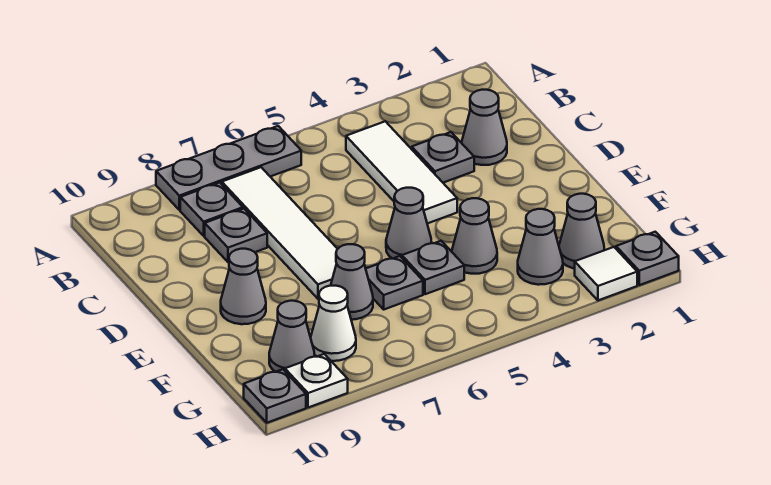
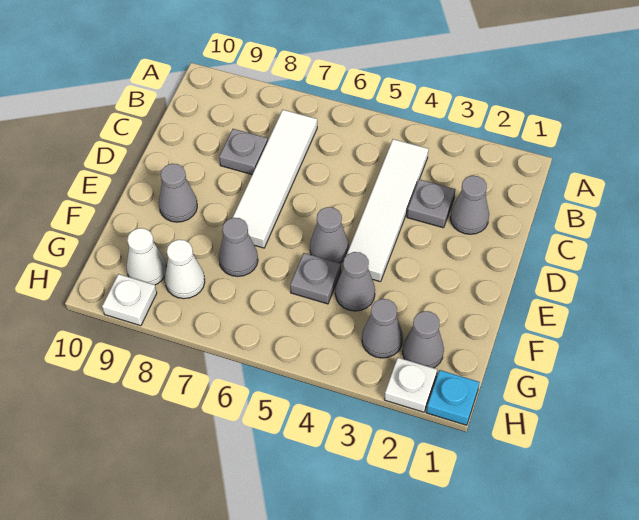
grey 1x3 plate [156,126,301,210] -> none
white 1x3 tile [346,121,457,224] -> white 1x4 tile [346,139,428,282]
grey 1x1 plate [180,183,243,236] -> none
grey 1x1 plate [366,256,423,309] -> none
grey 1x1 cone [269,301,315,372] -> white 1x1 cone [127,228,166,285]
grey 1x1 plate [616,232,679,285] -> cyan 1x1 plate [426,370,479,425]
white 1x1 tile [575,247,637,300] -> white 1x1 plate [384,358,437,412]
grey 1x1 plate [244,369,306,423] -> none

